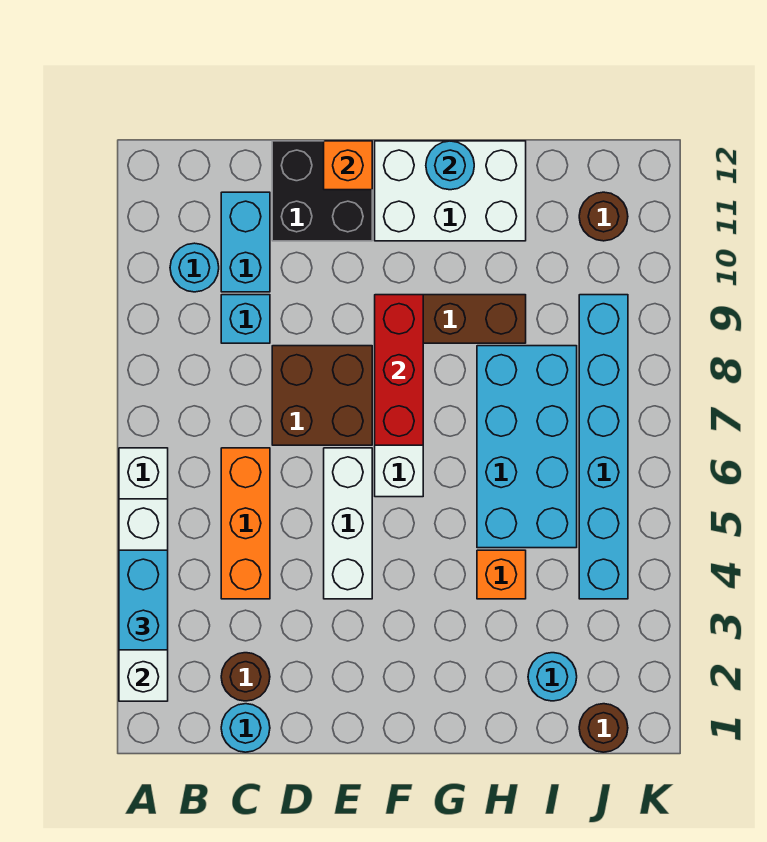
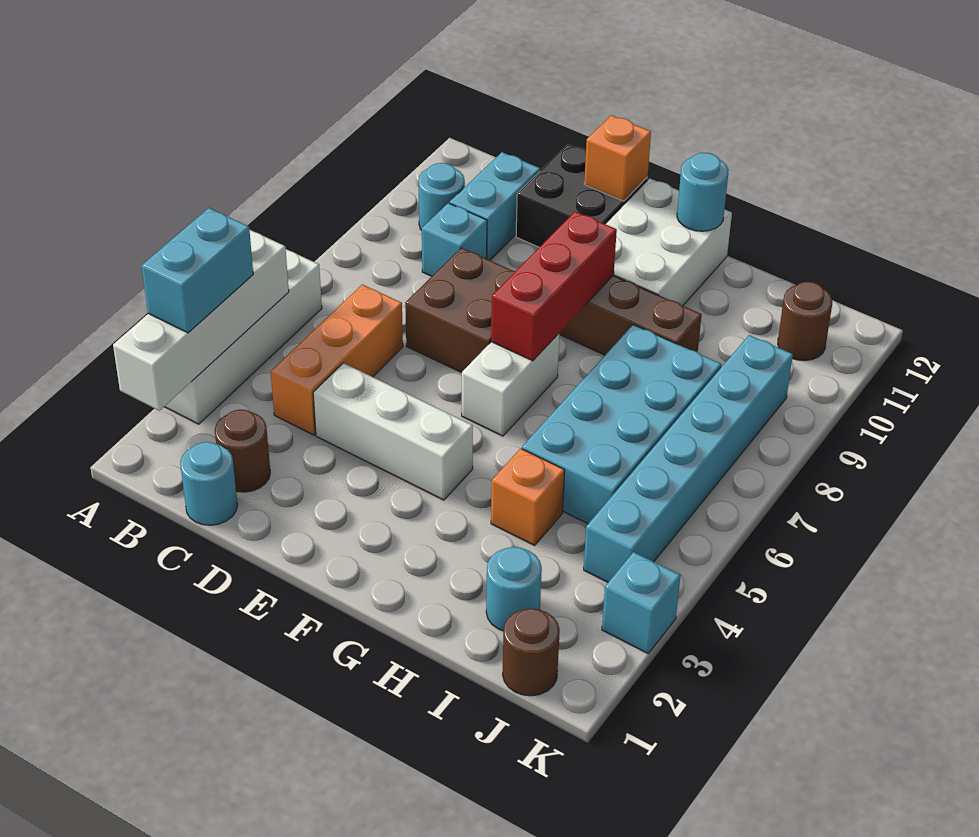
white 1x3 brick [324,448,372,599] -> white 1x3 brick turned to [313,363,473,500]
white 2x3 brick [375,141,526,241] -> white 2x3 brick turned to [606,178,732,306]
none -> cyan 1x1 brick [602,552,681,653]

